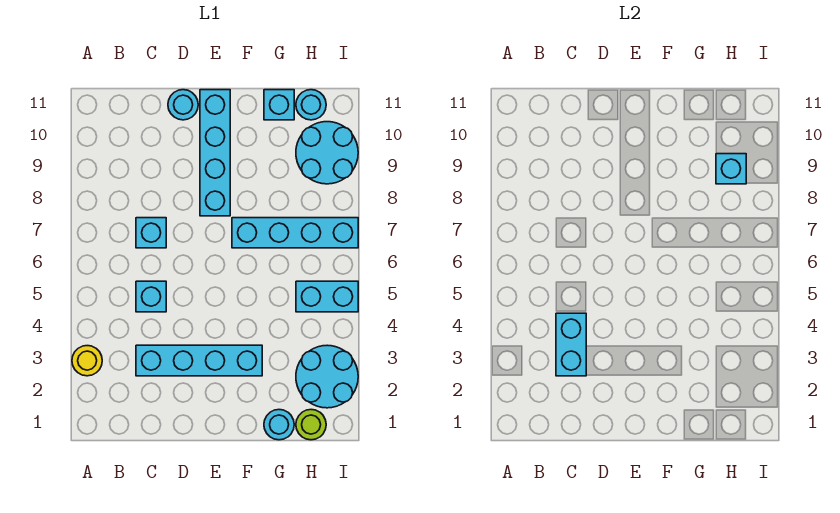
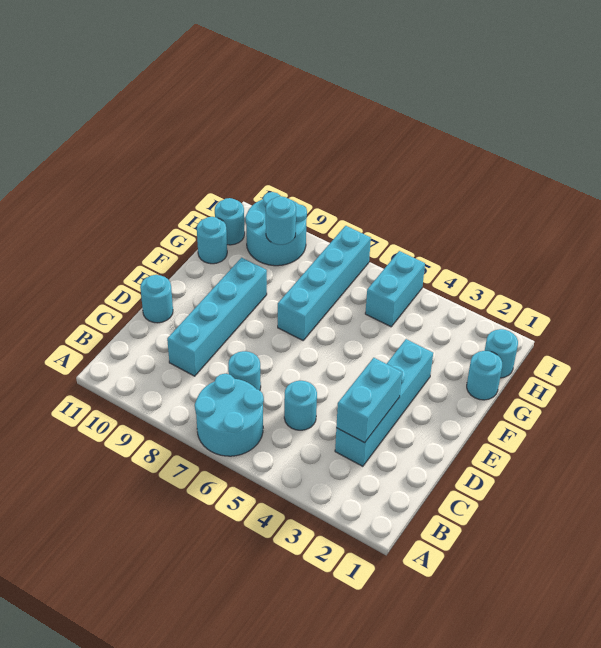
yellow 1x1 round brick [72,346,102,376] -> none
cyan 1x2 brick [556,313,586,376] -> cyan 1x2 brick turned to [336,358,402,443]
cyan 1x1 brick [136,281,166,312] -> cyan 1x1 round brick [284,381,317,430]
cyan 1x1 brick [136,218,166,248] -> cyan 1x1 round brick [228,351,261,390]
cyan 1x4 brick [200,90,230,216] -> cyan 1x4 brick turned to [167,258,267,376]
cyan 1x1 brick [264,90,294,120] -> cyan 1x1 round brick [197,217,227,264]
lime 1x1 round brick [296,410,326,440] -> cyan 1x1 round brick [485,329,518,378]
cyan 2x2 round brick [296,345,358,408] -> cyan 2x2 round brick moved to [195,374,264,456]
cyan 1x1 brick [716,154,746,184] -> cyan 1x1 round brick [266,196,296,245]

